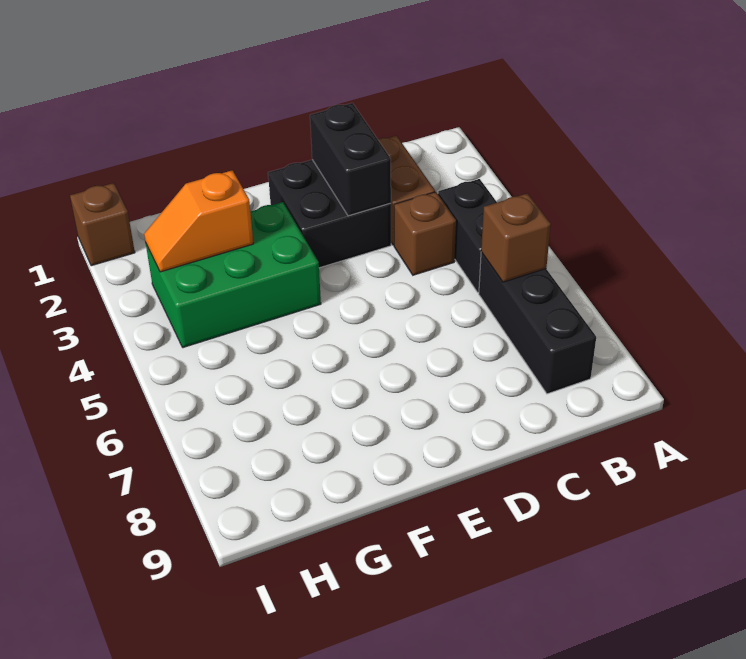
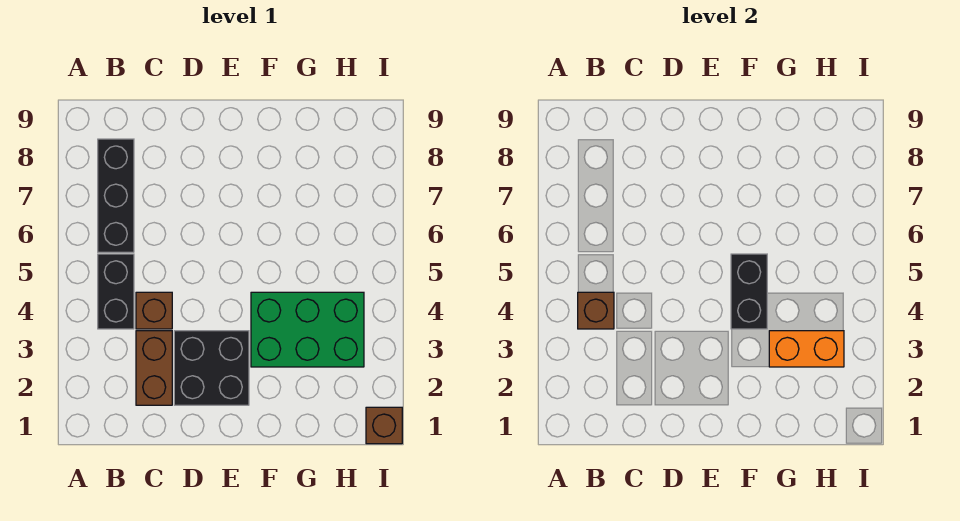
brown 1x1 brick [481,193,551,282] -> brown 1x1 brick moved to [578,292,614,329]
black 1x2 brick [310,103,391,216] -> black 1x2 brick moved to [731,254,767,329]
orange 1x2 slope [144,170,253,272] -> orange 1x2 brick [769,331,844,367]

